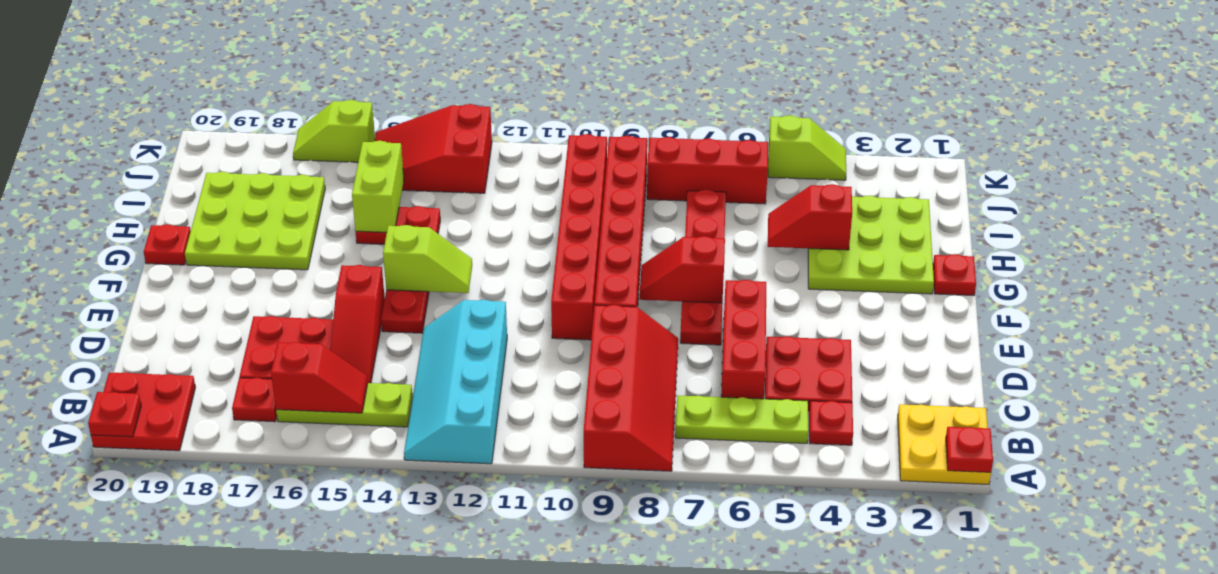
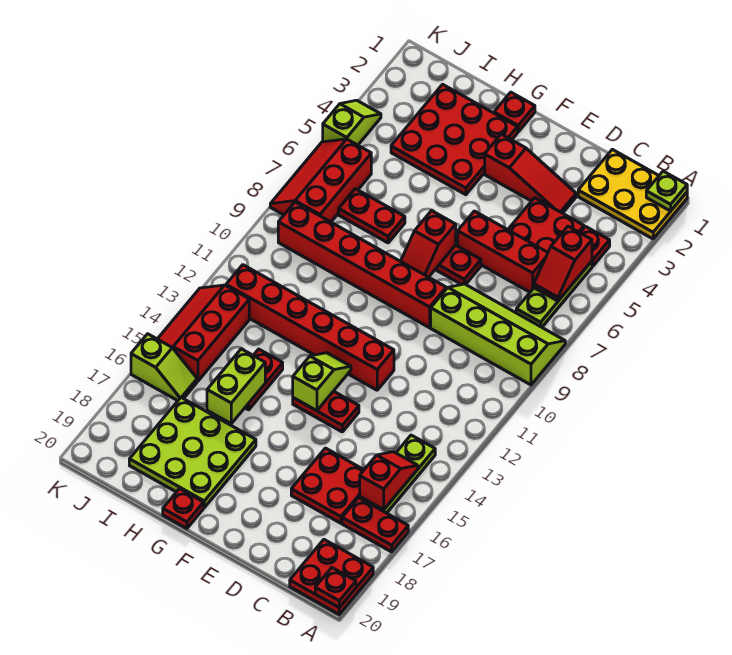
yellow 2x2 plate [898,404,991,484] -> yellow 2x3 plate [578,149,687,239]
red 1x1 plate [946,427,993,472] -> lime 1x1 plate [646,171,687,211]
red 2x4 slope [584,305,678,471] -> lime 2x4 slope [431,284,565,385]
cyan 2x4 slope [404,300,507,464] -> none
red 1x1 plate [232,378,277,422] -> red 1x2 plate [342,498,408,552]
red 1x3 slope [330,265,385,383] -> red 1x3 slope moved to [485,134,576,213]
red 1x6 brick [551,134,607,340] -> red 1x6 brick moved to [226,265,394,390]
lime 3x3 plate [808,196,934,294] -> red 3x3 plate [391,84,517,195]
red 1x2 slope [768,184,852,250] -> red 1x2 slope moved to [534,226,592,301]
lime 1x2 brick [352,141,404,233] -> lime 1x2 brick turned to [207,349,265,424]
red 2x3 slope [375,104,492,193] -> red 2x3 slope turned to [158,285,249,381]
lime 1x2 slope [293,100,375,162] -> lime 1x2 slope turned to [131,334,197,401]

